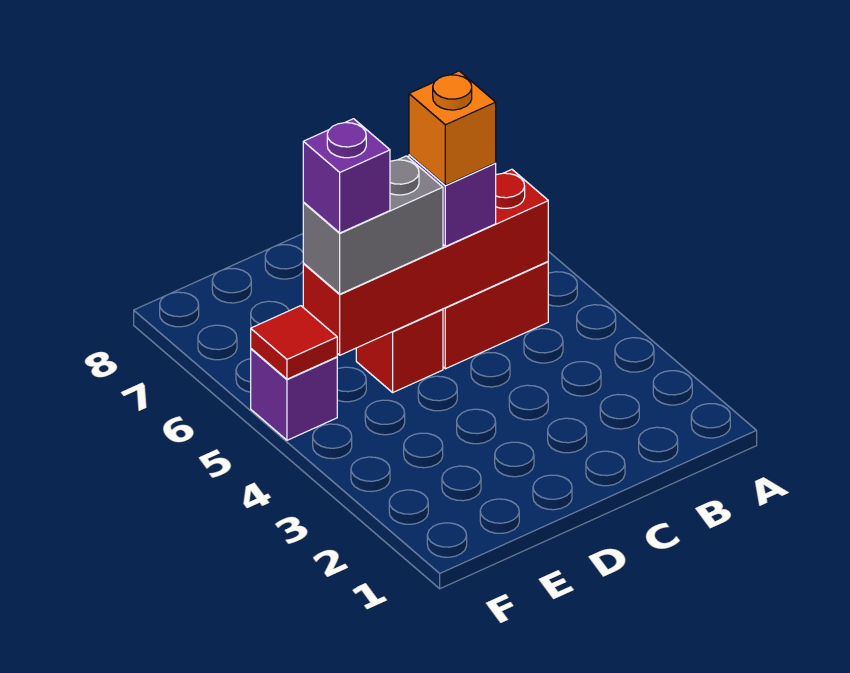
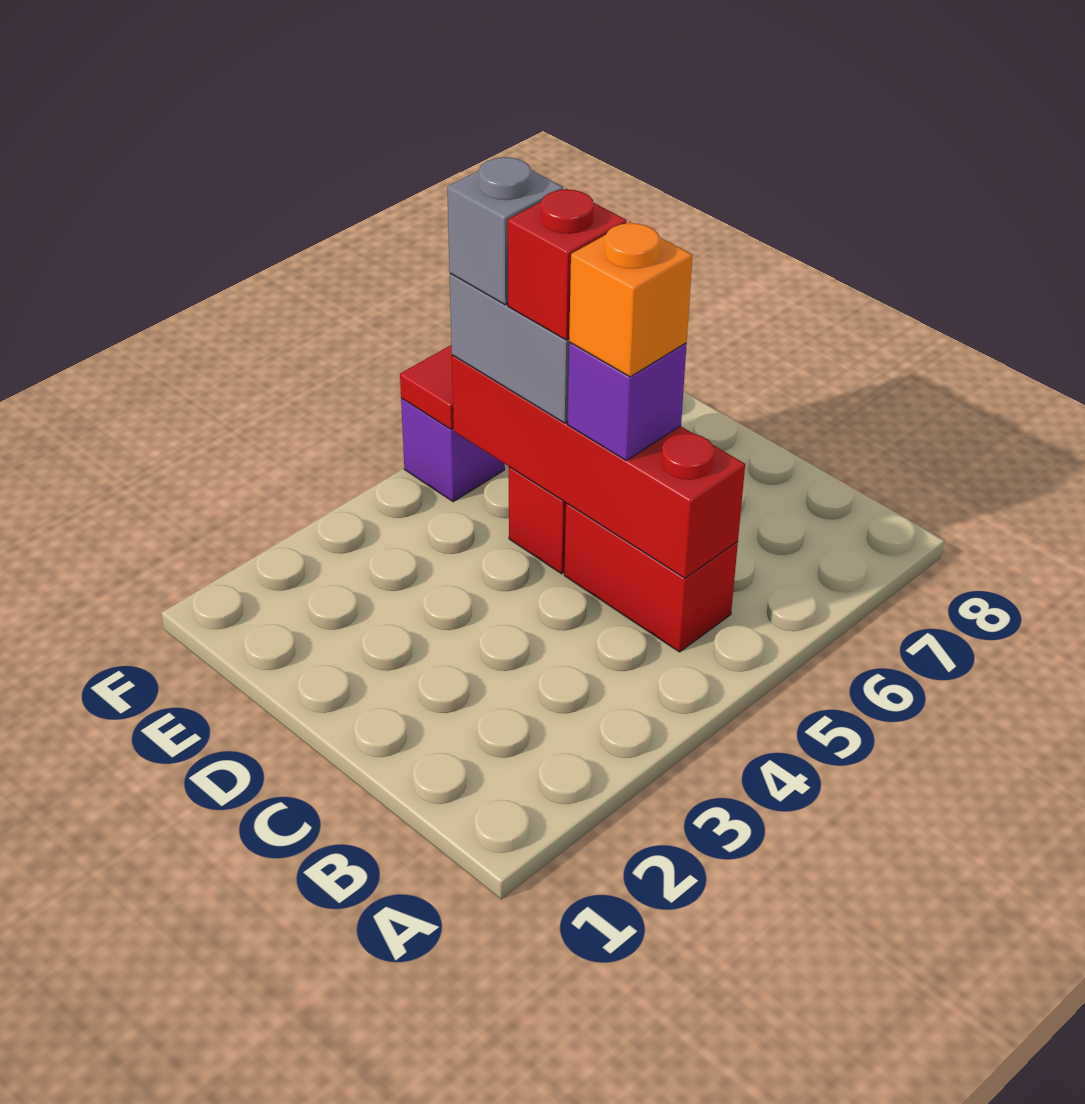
none -> red 1x1 brick [508,189,627,340]
purple 1x1 brick [303,119,390,233] -> grey 1x1 brick [447,157,563,305]

